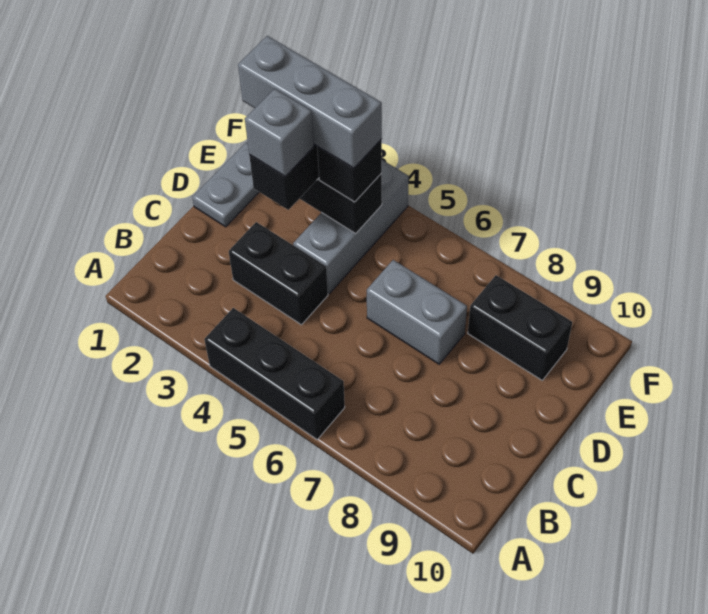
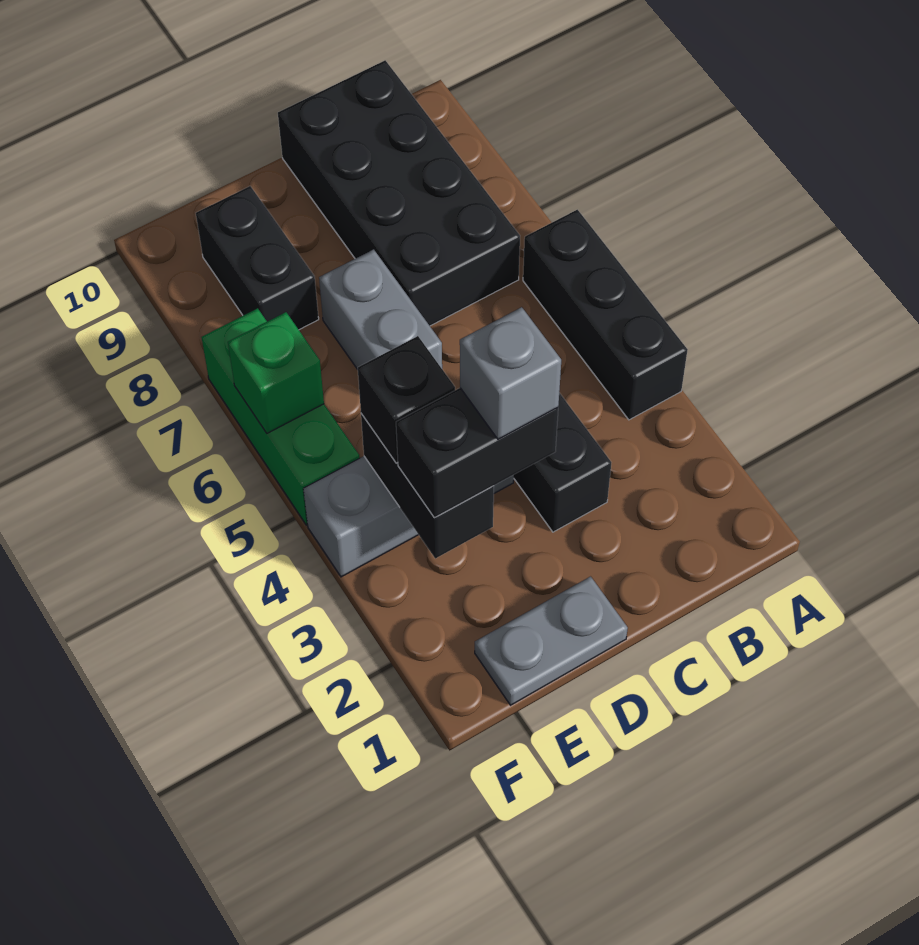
none -> black 2x4 brick [278,60,520,326]
grey 1x3 brick [238,36,382,168] -> none
none -> green 1x3 brick [201,308,360,525]
none -> green 1x1 brick [228,312,324,433]

